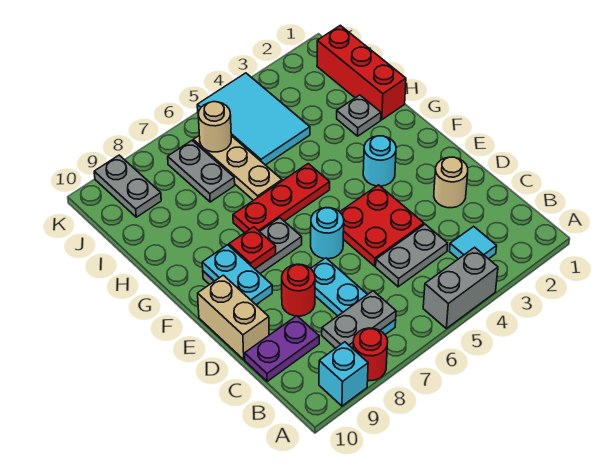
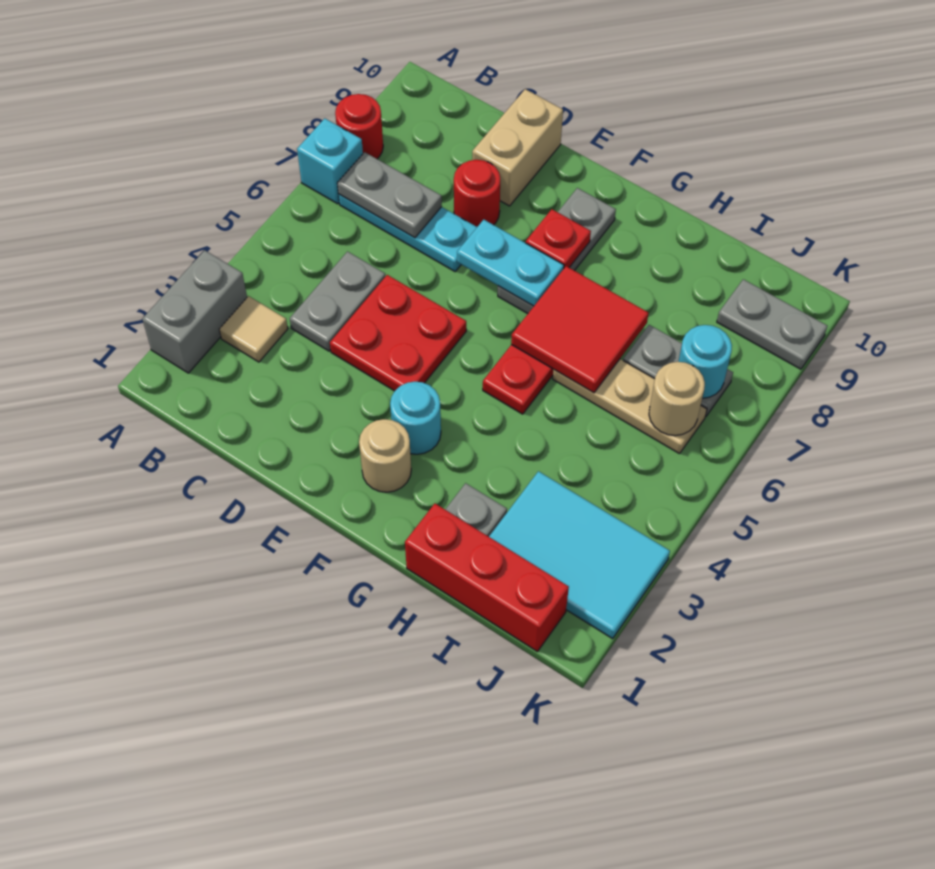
grey 1x2 brick [423,247,498,328] -> grey 1x2 brick moved to [142,250,247,373]
cyan 1x1 brick [319,342,368,406] -> cyan 1x1 brick moved to [297,118,363,204]
cyan 1x1 tile [450,226,497,259] -> tan 1x1 tile [219,296,288,362]
grey 1x2 plate [322,291,396,349] -> grey 1x2 plate turned to [337,152,442,238]
purple 1x2 plate [245,316,319,381] -> none
tan 1x1 round brick [434,157,468,208] -> tan 1x1 round brick moved to [359,419,411,492]
tan 1x2 brick [198,275,269,360] -> tan 1x2 brick turned to [472,89,563,206]
cyan 1x1 round brick [311,208,344,259] -> cyan 1x1 round brick moved to [678,325,732,398]
cyan 1x2 plate [202,245,272,305] -> cyan 1x2 plate moved to [457,220,564,306]
none -> red 2x2 tile [511,266,649,393]
cyan 2x3 tile [197,73,310,165] -> cyan 2x3 tile moved to [489,471,670,639]

